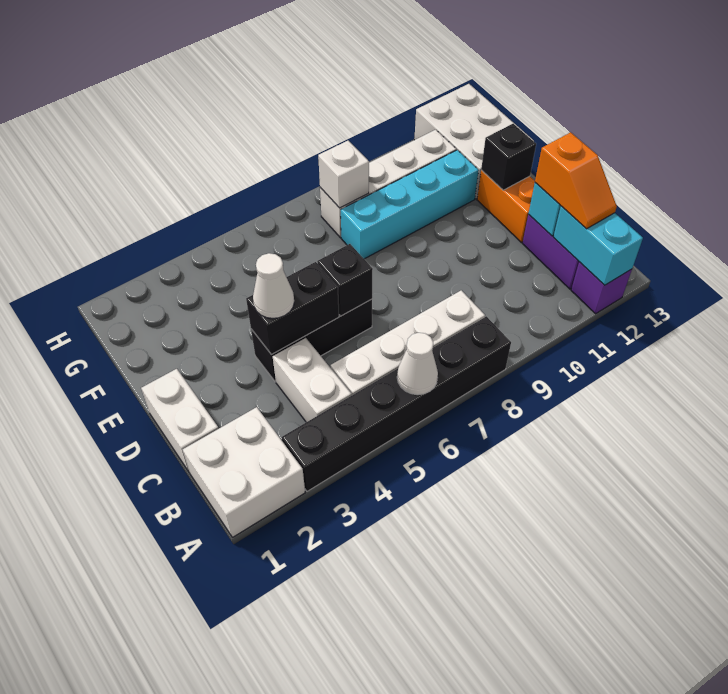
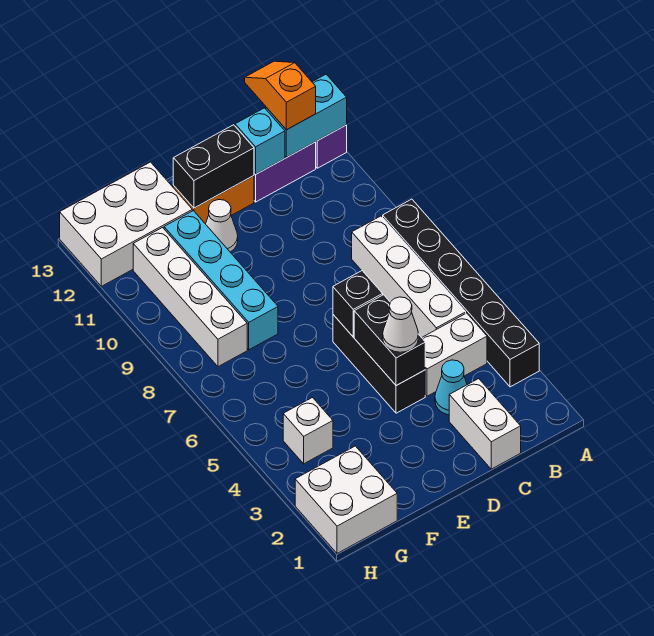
white 2x2 brick [183,407,305,537] -> white 2x2 brick moved to [295,446,397,553]
white 1x1 cone [397,333,438,395] -> white 1x1 cone moved to [206,200,238,252]
orange 1x2 slope [535,132,617,229] -> orange 1x2 slope turned to [245,61,316,130]
white 1x2 brick [141,369,219,472] -> white 1x2 brick turned to [449,379,521,469]
none -> cyan 1x1 cone [435,360,467,415]
black 1x1 brick [481,124,536,190] -> black 1x2 brick [173,125,254,208]
white 1x1 brick [318,141,369,208] -> white 1x1 brick moved to [283,398,333,464]

